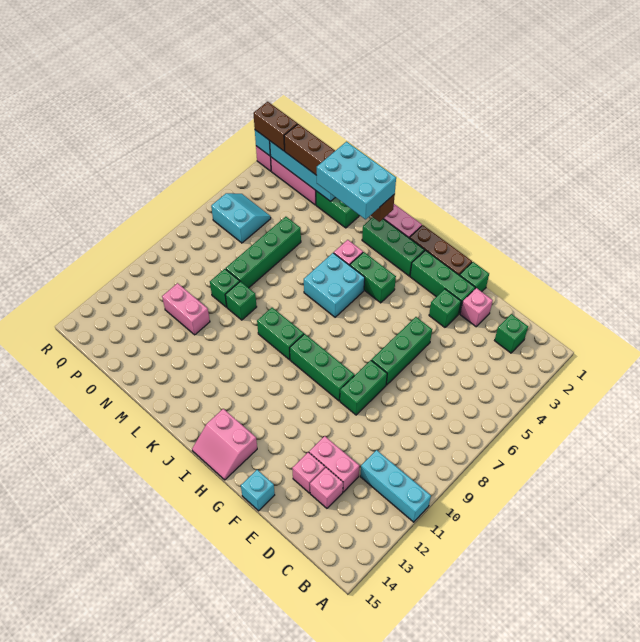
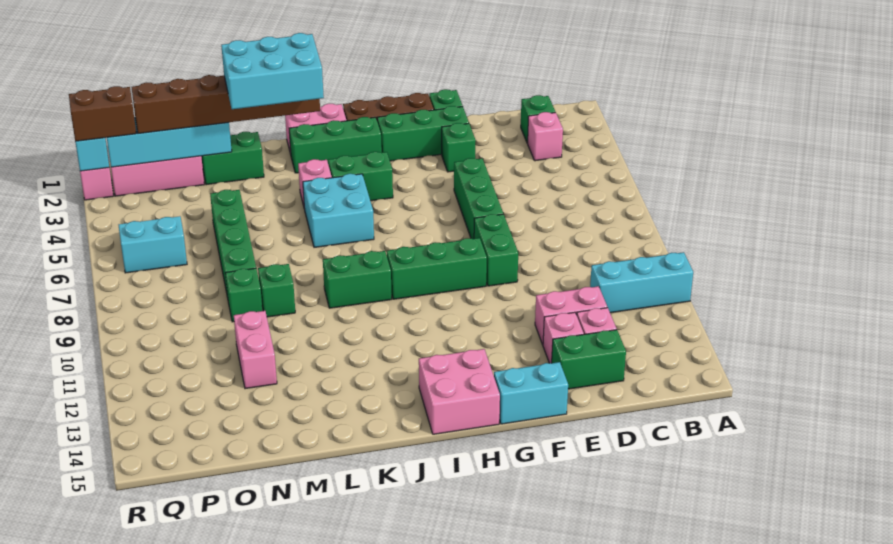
none -> green 1x2 brick [552,330,626,389]
pink 1x1 brick [460,288,493,327] -> pink 1x1 brick moved to [528,112,563,161]
cyan 1x1 brick [241,470,275,511] -> cyan 1x2 brick [494,362,568,424]
pink 2x2 slope [192,409,257,480] -> pink 2x2 brick [419,349,500,434]
pink 1x2 brick [162,283,210,335] -> pink 1x2 brick turned to [234,311,277,389]

